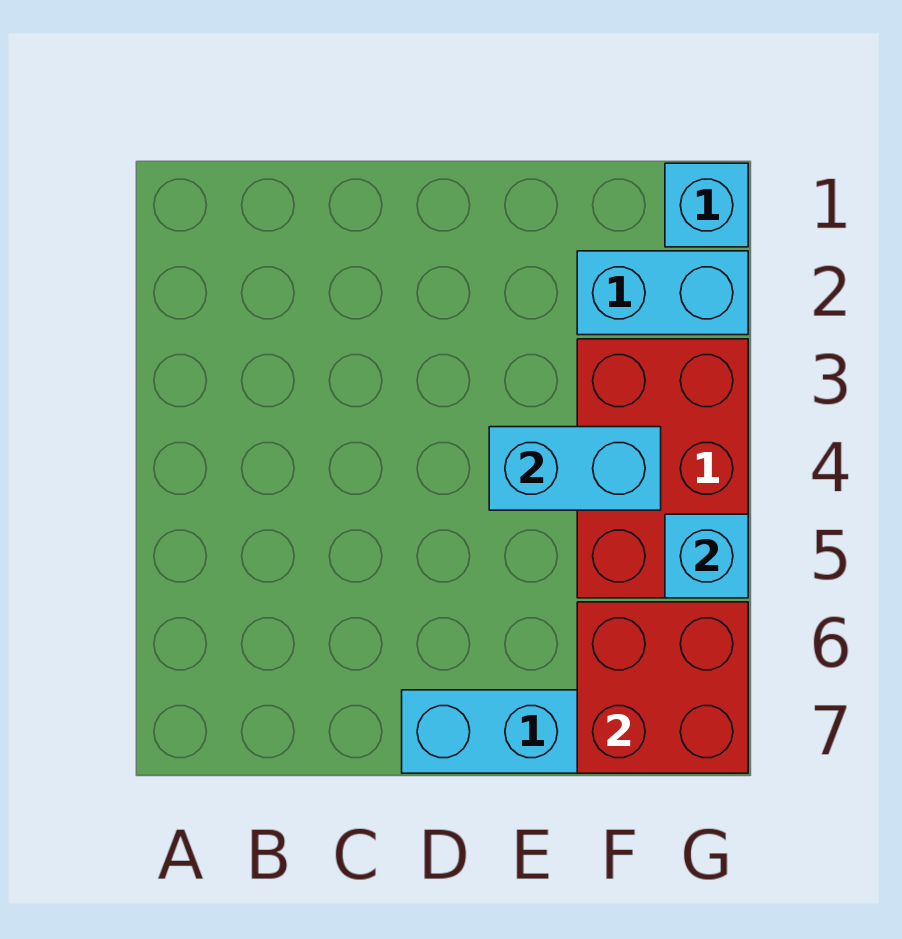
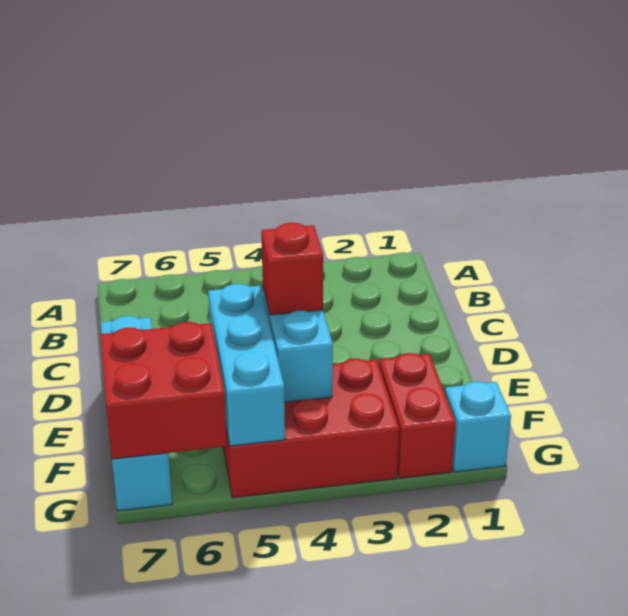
none -> red 1x1 brick [261,223,323,315]
cyan 1x2 brick [577,251,748,335] -> red 1x2 brick [379,353,455,478]
cyan 1x1 brick [665,514,748,598] -> cyan 1x3 brick [208,284,285,446]

